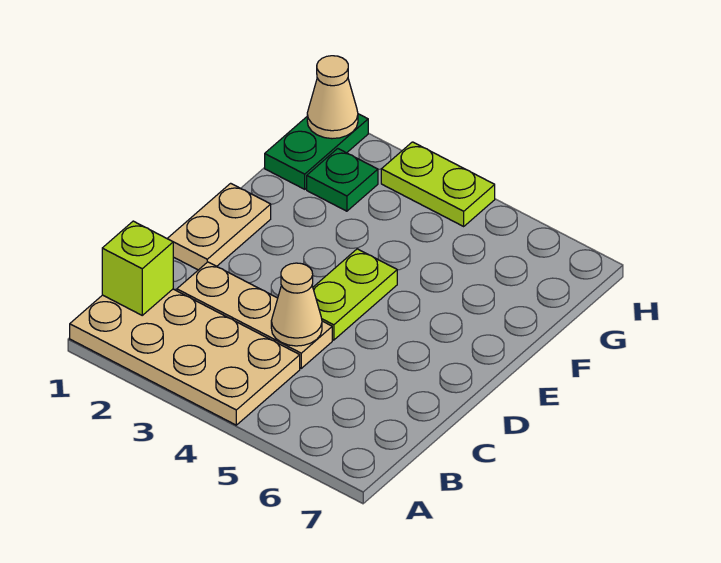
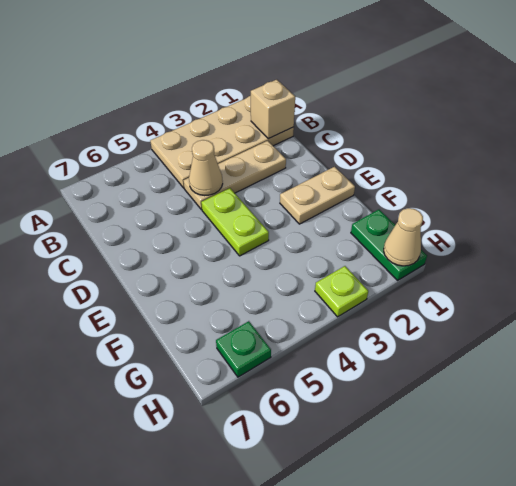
lime 1x1 brick [102,221,173,315] -> tan 1x1 brick [251,80,295,139]
tan 1x2 plate [167,183,271,270] -> tan 1x2 plate turned to [280,167,355,224]
green 1x1 plate [307,149,378,211] -> green 1x1 plate moved to [216,321,271,377]
lime 1x2 plate [381,142,495,226] -> lime 1x1 plate [315,266,368,317]

